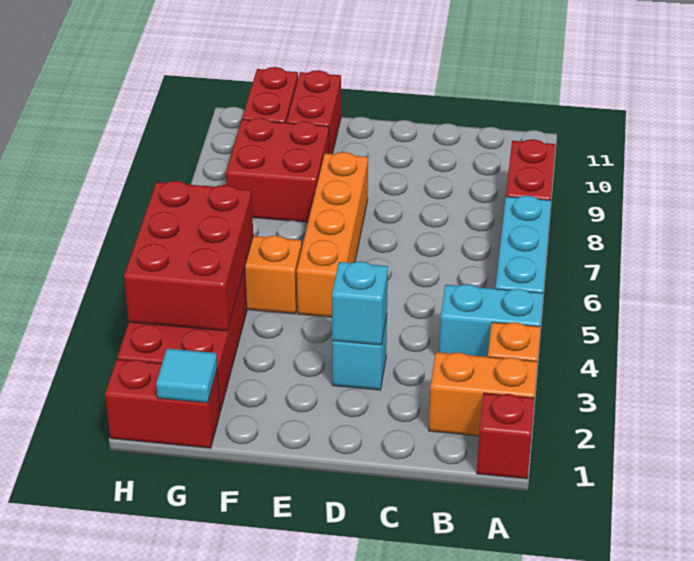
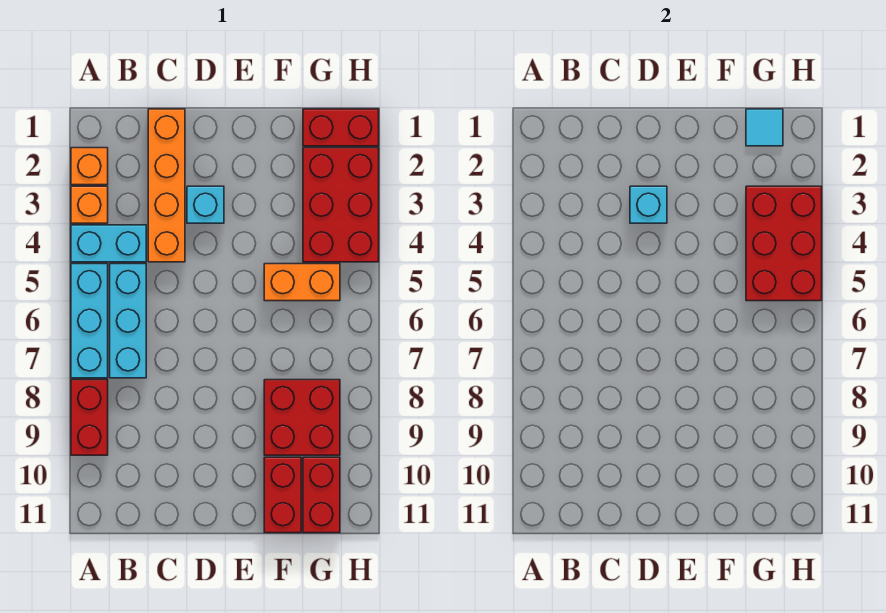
red 1x1 brick [477,393,535,479] -> none
orange 1x2 brick [429,352,538,436] -> orange 1x1 brick [71,148,108,185]
none -> cyan 1x3 brick [110,264,146,378]
orange 1x4 brick [297,152,368,317] -> orange 1x4 brick moved to [148,109,185,262]

